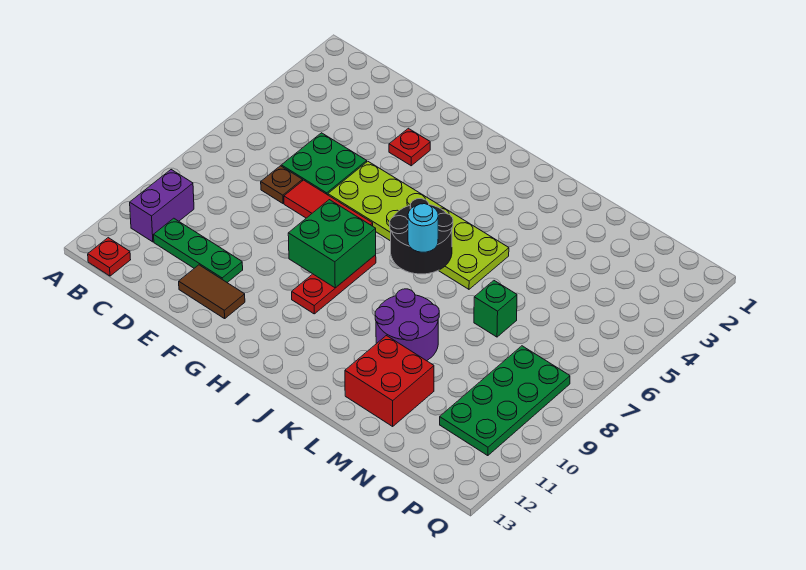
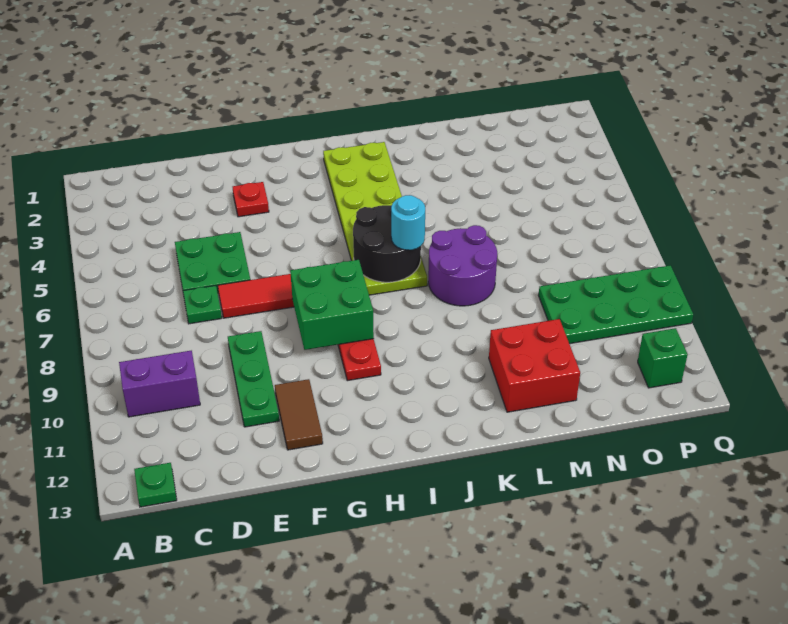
purple 1x2 brick [130,170,194,242] -> purple 1x2 brick turned to [119,351,200,417]
red 1x1 plate [88,238,131,276] -> green 1x1 plate [134,463,177,507]
green 1x3 plate [154,218,243,282] -> green 1x3 plate turned to [228,331,279,427]
brown 1x1 plate [261,166,303,203] -> green 1x1 plate [183,286,222,324]
brown 1x2 tile [179,265,245,319] -> brown 1x2 tile turned to [275,379,323,450]
lime 2x6 plate [328,161,509,289] -> lime 2x6 plate turned to [323,142,427,295]
purple 2x2 round brick [375,289,439,361] -> purple 2x2 round brick moved to [428,225,497,306]
green 1x1 brick [474,281,517,337] -> green 1x1 brick moved to [638,328,688,388]
green 2x4 plate [440,346,570,456] -> green 2x4 plate turned to [538,265,693,344]

